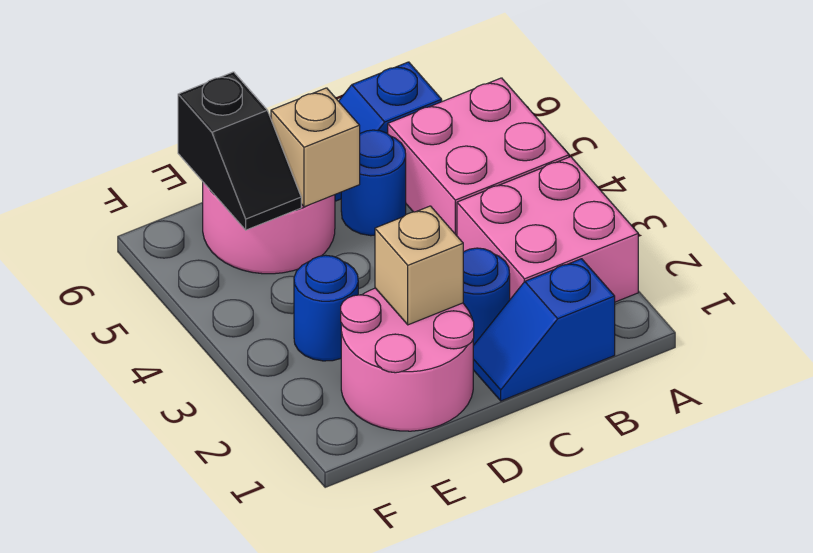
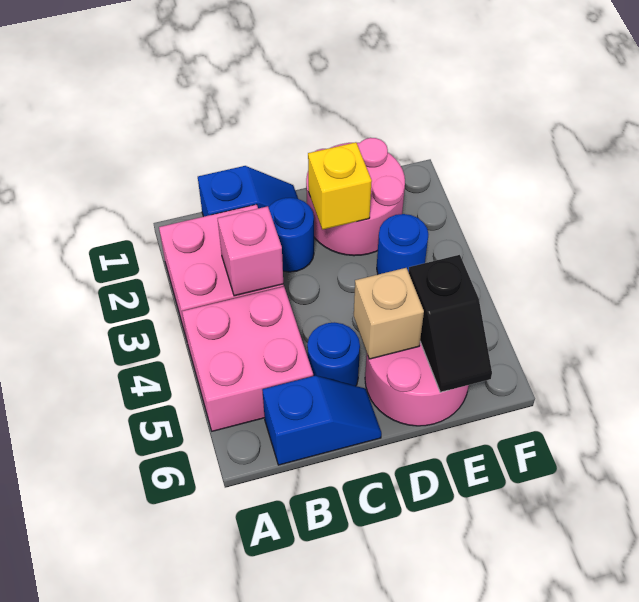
none -> pink 1x1 brick [217,206,283,296]
tan 1x1 brick [375,206,463,325] -> yellow 1x1 brick [308,142,372,230]
black 1x2 slope [178,72,301,230] -> black 1x2 slope turned to [409,255,492,392]

